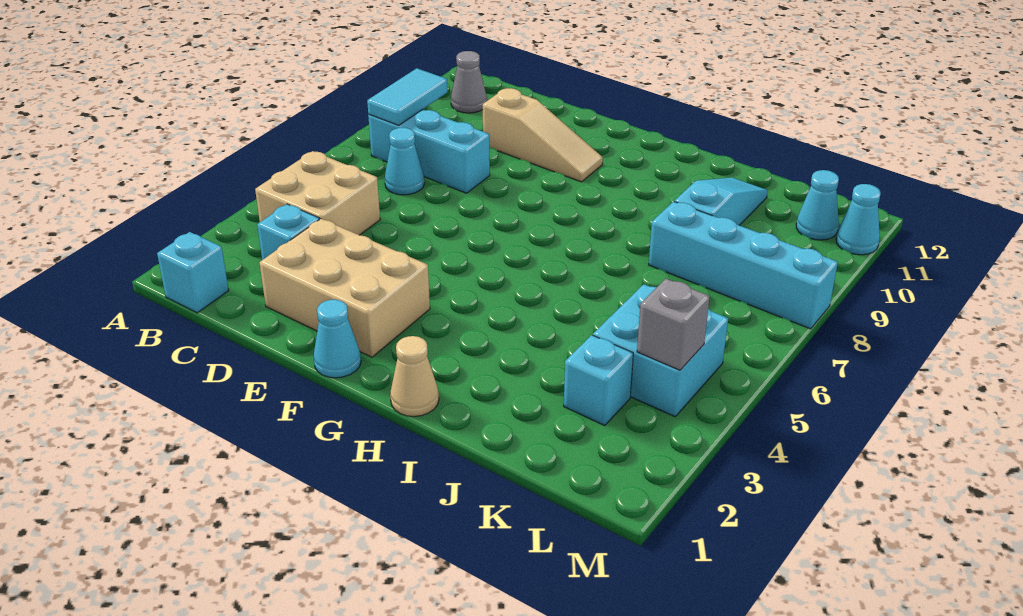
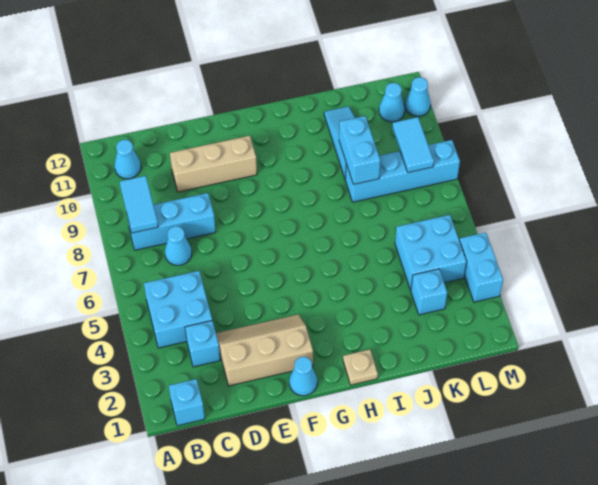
tan 2x2 brick [255,151,380,235] -> cyan 2x2 brick [144,271,212,348]
grey 1x1 cone [451,51,487,113] -> cyan 1x1 cone [114,140,141,179]
tan 2x3 brick [260,219,430,357] -> tan 2x3 slope [216,314,313,386]
tan 1x3 slope [483,88,603,182] -> tan 1x3 brick [170,136,257,192]
tan 1x1 cone [390,336,439,416] -> tan 1x1 plate [343,350,378,385]
none -> cyan 1x2 brick [339,116,380,184]
grey 1x1 brick [637,279,710,370] -> none
none -> cyan 1x2 tile [392,117,434,172]
none -> cyan 1x2 brick [459,232,503,302]

